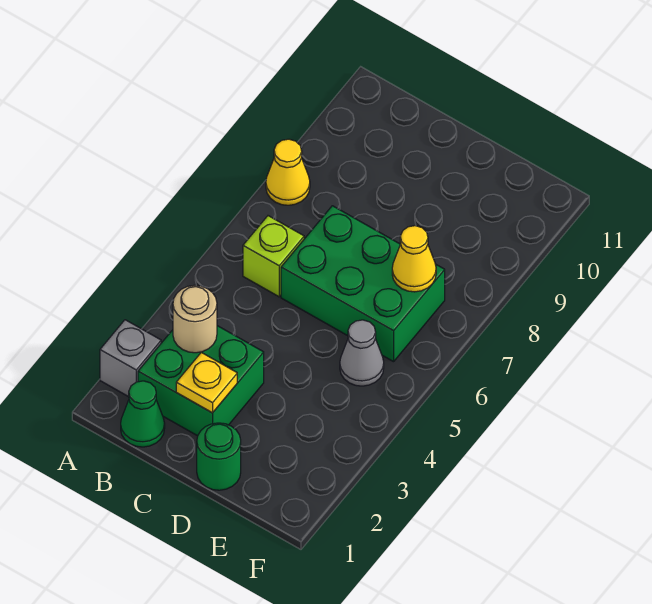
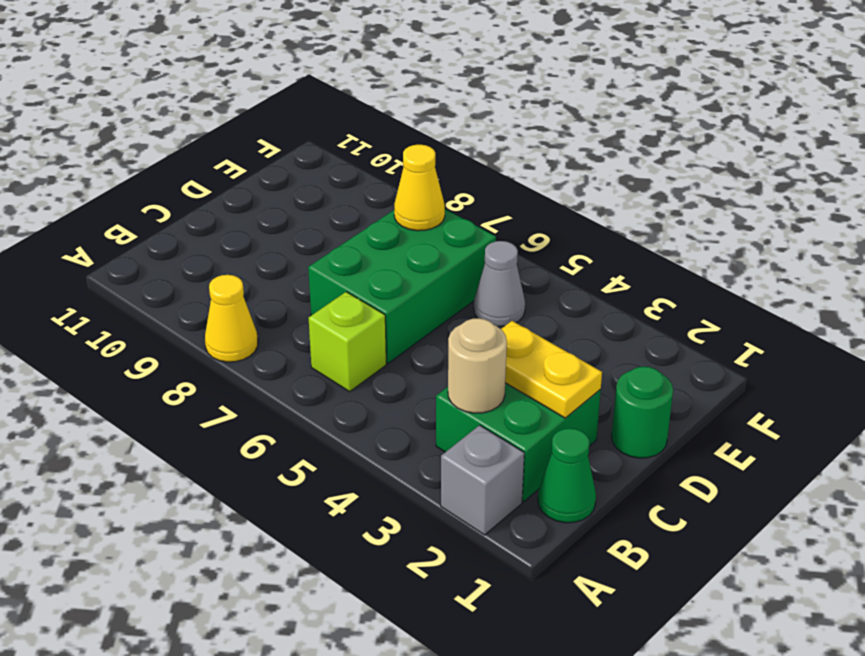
yellow 1x1 plate [176,352,237,413] -> yellow 1x2 plate [501,321,602,418]

